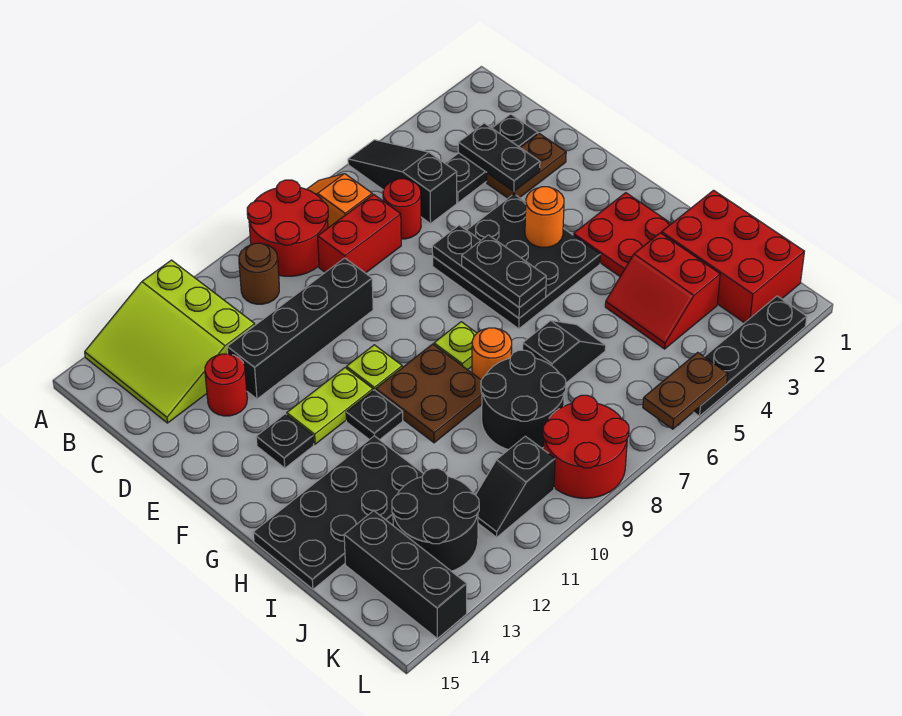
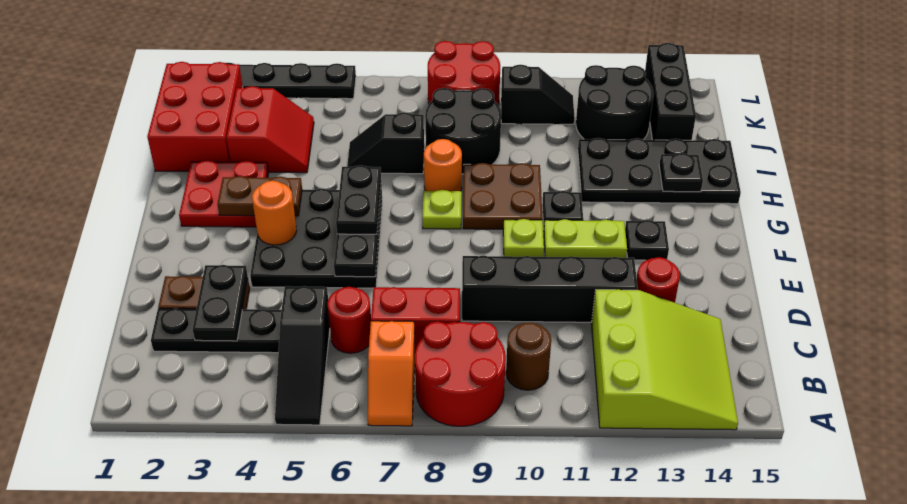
none -> black 1x1 plate [659,153,703,192]
brown 1x2 plate [643,352,728,429] -> brown 1x2 plate moved to [217,176,302,216]

